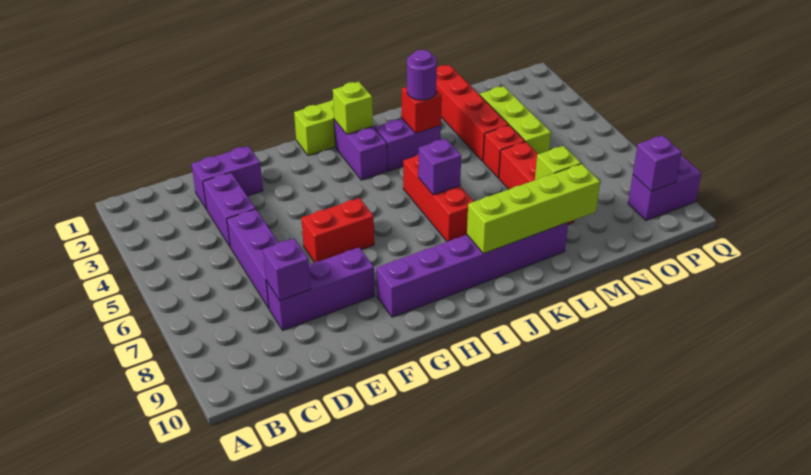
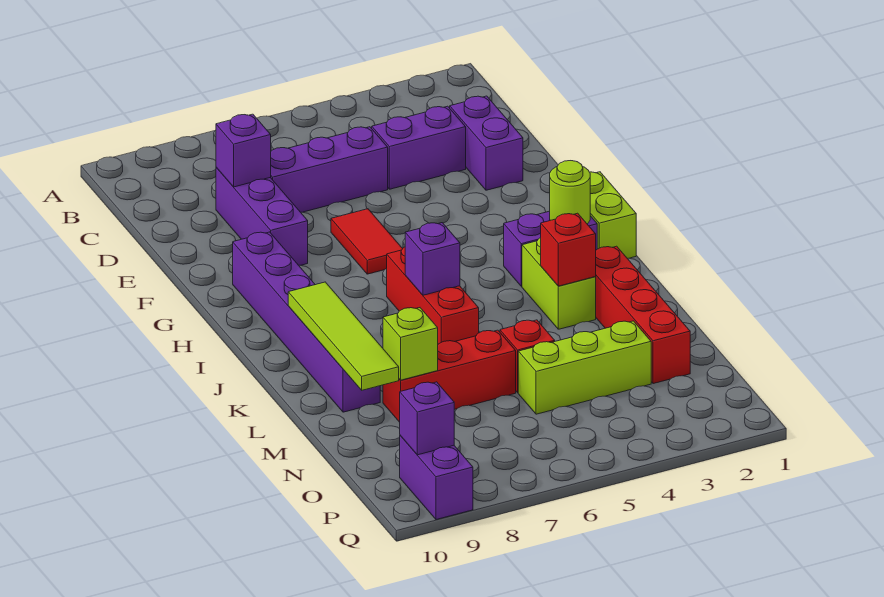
red 1x2 brick [301,198,374,262] -> red 1x2 tile [331,209,403,274]
lime 1x1 brick [333,82,373,134] -> lime 1x1 round brick [550,161,590,224]
purple 1x2 brick [375,118,441,171] -> lime 1x2 brick [522,238,596,329]
red 1x3 brick [403,154,474,242] -> red 1x3 brick turned to [387,247,479,344]
lime 1x4 brick [467,164,600,253] -> lime 1x4 tile [288,282,399,390]
purple 1x1 round brick [407,50,437,100] -> none
red 1x4 brick [436,65,509,161] -> red 1x4 brick turned to [596,246,690,384]

